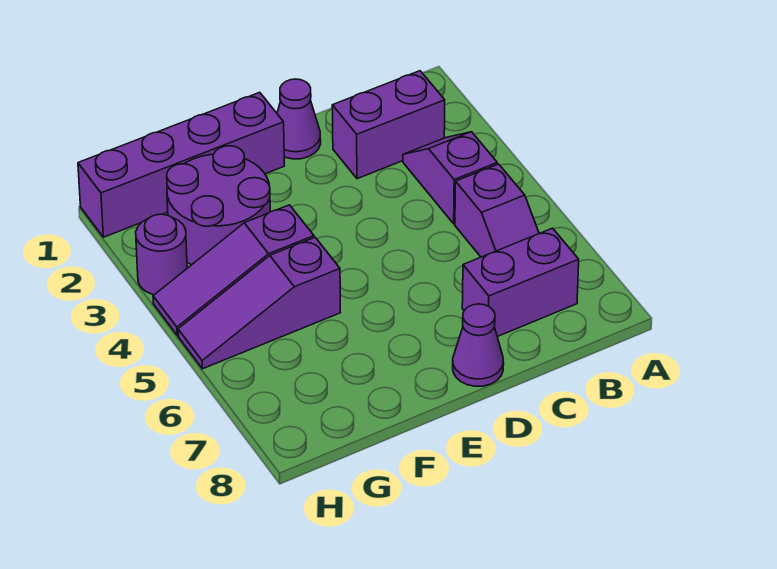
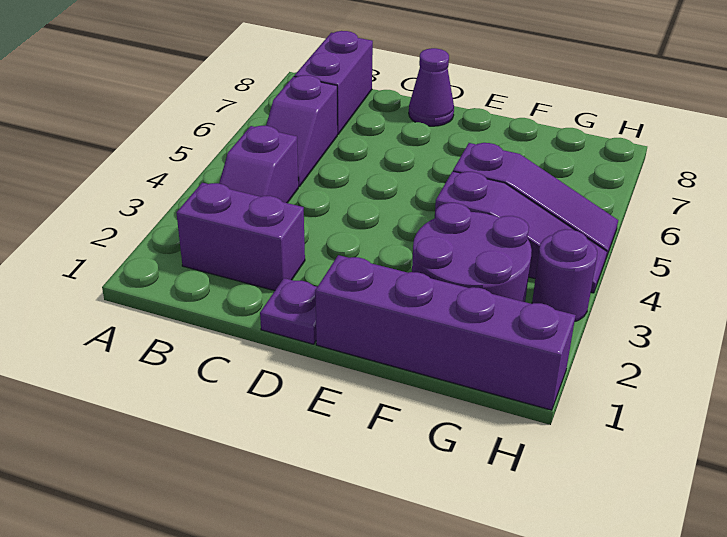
purple 1x2 slope [455,164,539,257] -> purple 1x2 slope turned to [266,75,337,187]
purple 1x2 brick [462,228,579,337] -> purple 1x2 brick turned to [294,31,373,135]
purple 1x1 cone [277,79,321,159] -> purple 1x1 plate [260,278,317,344]

